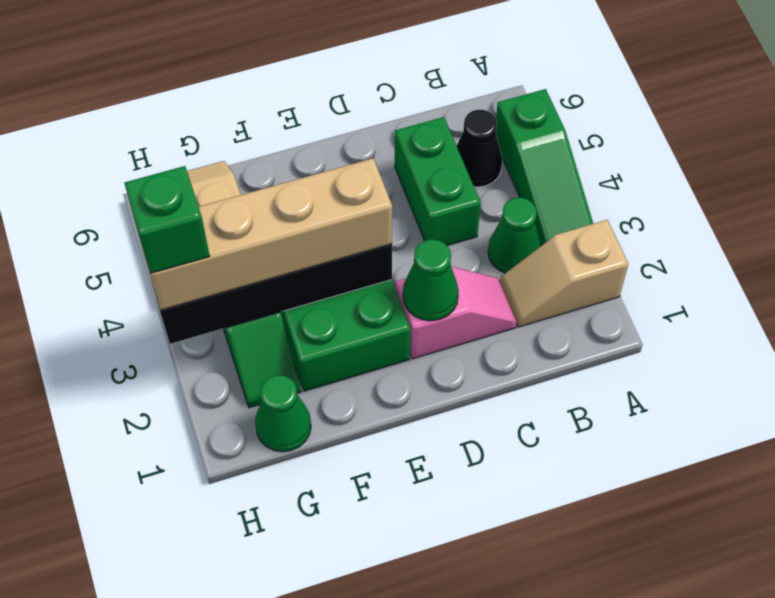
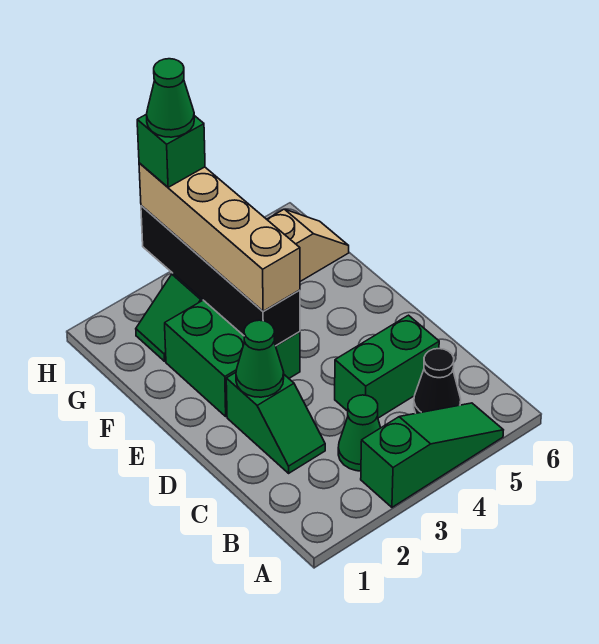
tan 1x2 slope [500,220,628,327] -> none
green 1x3 slope [496,89,593,246] -> green 1x3 slope turned to [361,403,503,507]
pink 1x2 slope [395,267,517,359] -> green 1x2 slope [226,373,325,473]
green 1x1 cone [255,375,311,452] -> green 1x1 cone moved to [147,59,194,137]

